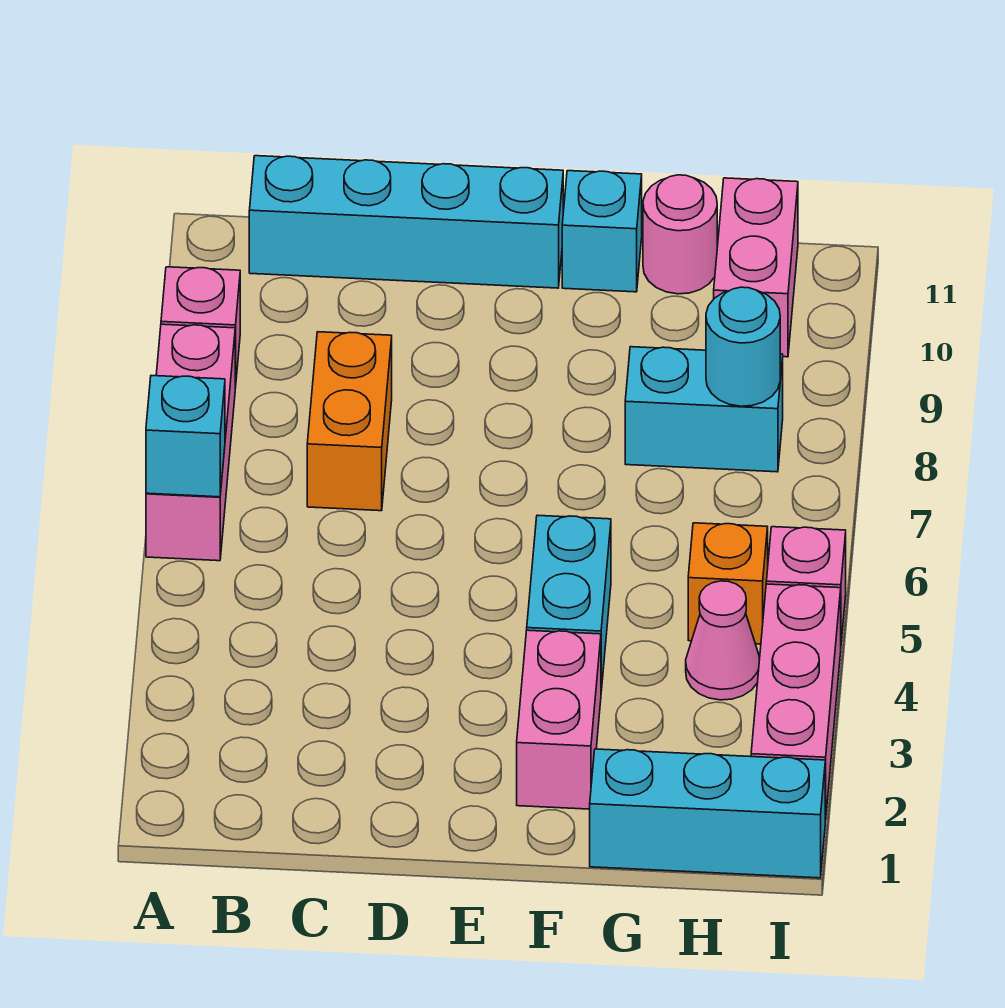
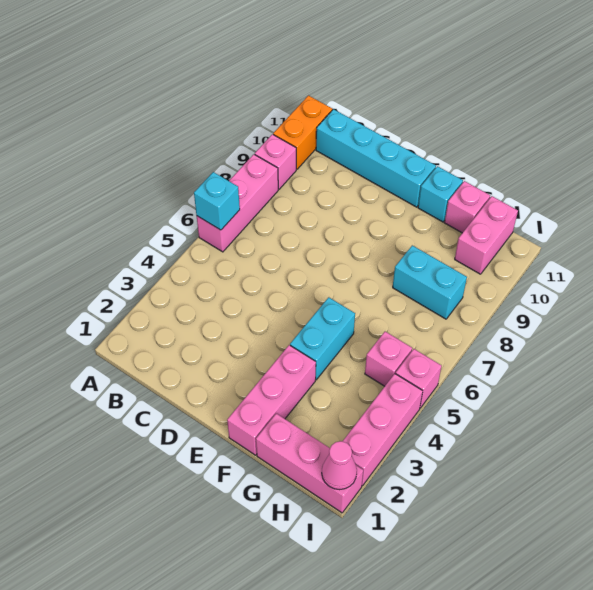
orange 1x2 brick [307,332,392,511] -> orange 1x2 brick moved to [273,96,332,169]
pink 1x2 brick [517,630,601,809] -> pink 1x3 brick [227,345,316,455]
cyan 1x3 brick [590,749,825,878] -> pink 1x3 brick [256,414,363,513]
pink 1x1 round brick [643,175,717,294] -> pink 1x1 brick [445,181,490,233]
pink 1x1 cone [686,581,760,700] -> pink 1x1 cone moved to [322,441,357,490]
orange 1x1 brick [688,523,768,644] -> pink 1x1 brick [365,332,412,386]
cyan 1x1 round brick [706,287,780,406] -> none

